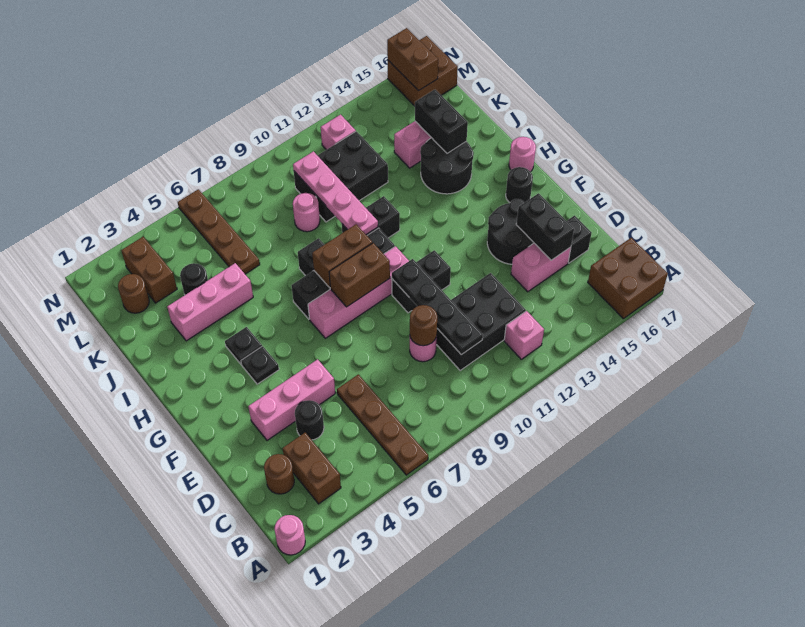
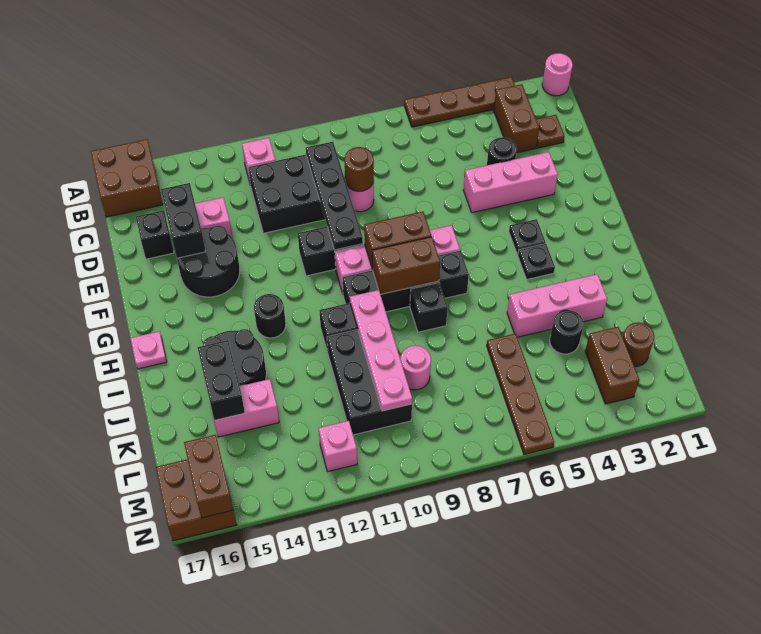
brown 1x4 plate [337,374,428,475] -> brown 1x4 plate turned to [404,77,515,127]
brown 1x1 round brick [264,454,294,494] -> brown 1x1 plate [536,115,565,148]
black 1x1 round brick [506,167,533,203] -> black 1x1 round brick moved to [254,294,286,338]
pink 1x1 round brick [509,137,536,172] -> pink 1x1 plate [130,331,167,369]
black 2x3 brick [294,131,388,222] -> black 2x3 brick turned to [327,330,412,435]

